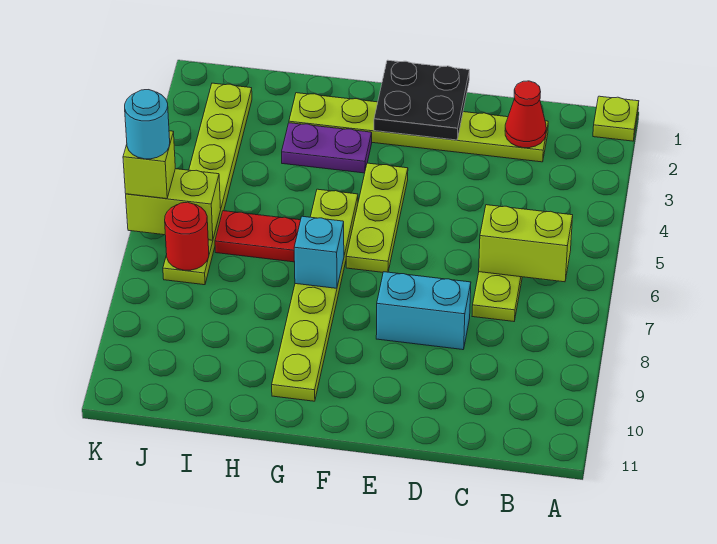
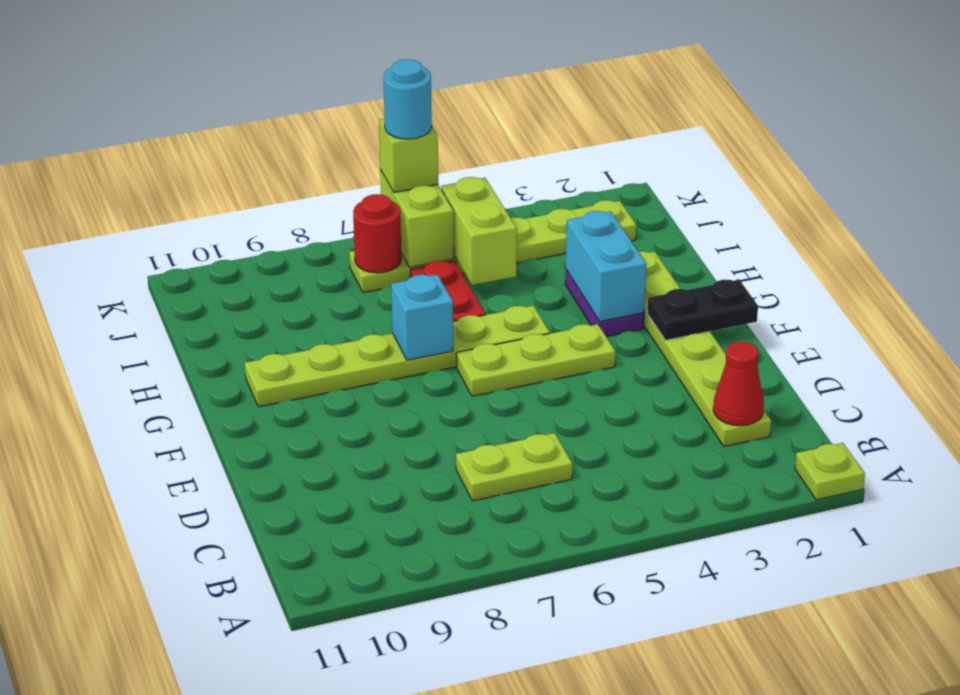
lime 1x2 brick [479,205,573,282] -> lime 1x2 brick moved to [441,177,517,285]
cyan 1x2 brick [376,272,471,350] -> cyan 1x2 brick moved to [566,211,647,321]
black 2x2 plate [374,60,469,140] -> black 1x2 plate [648,280,758,340]

